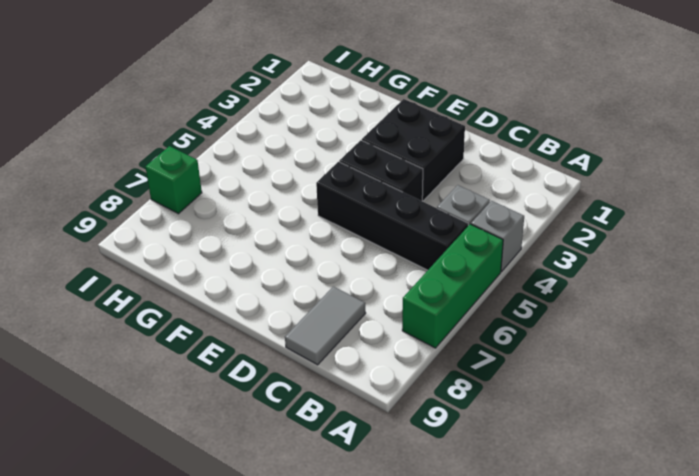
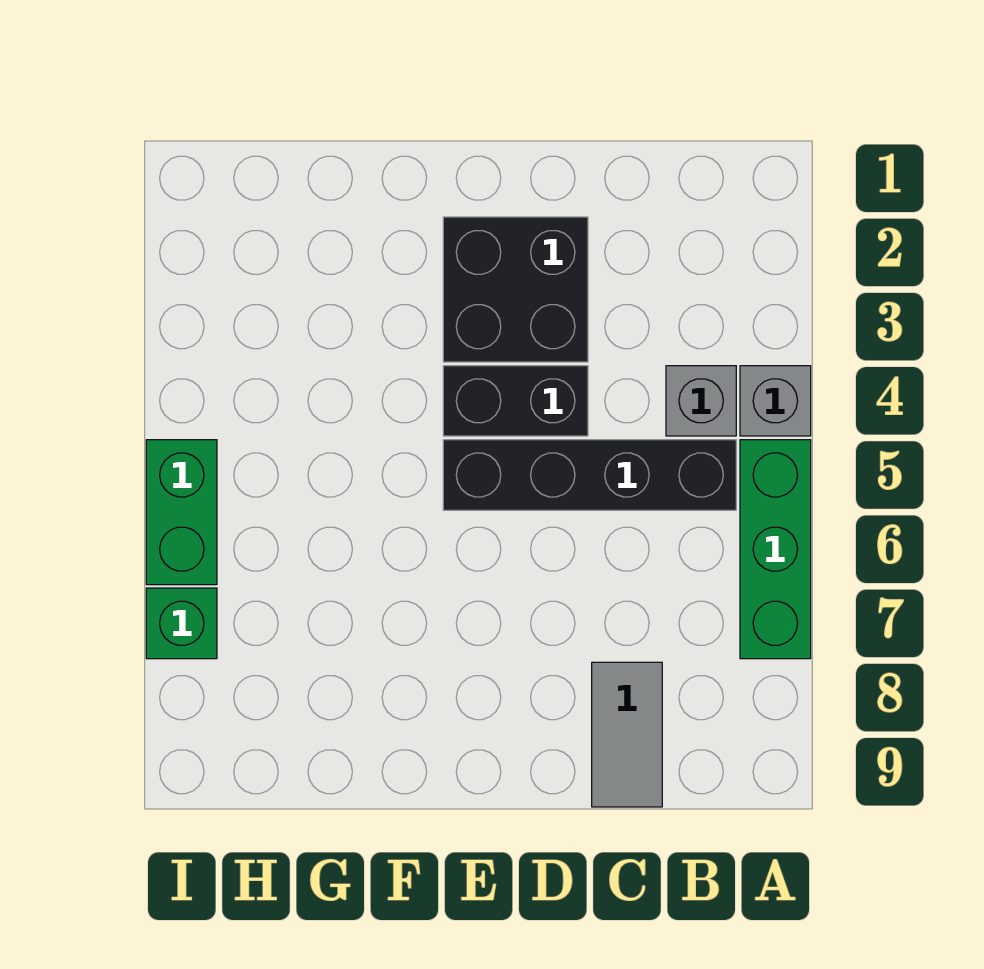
none -> green 1x2 brick [146,440,217,585]

